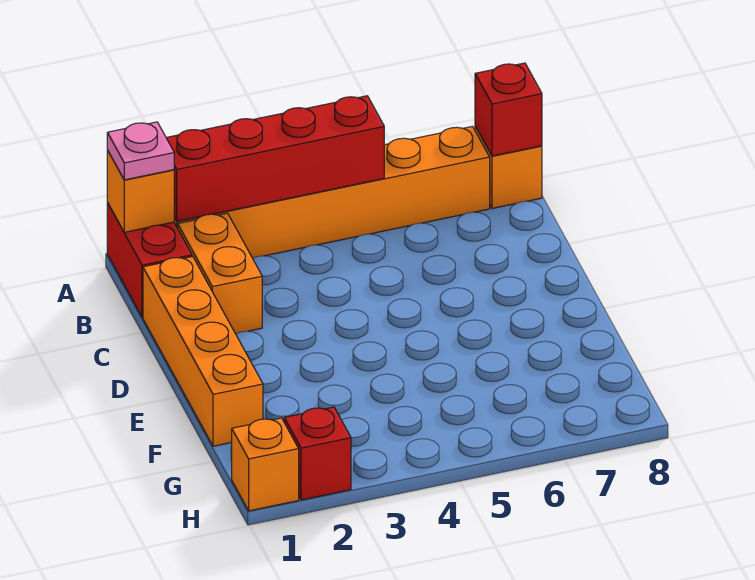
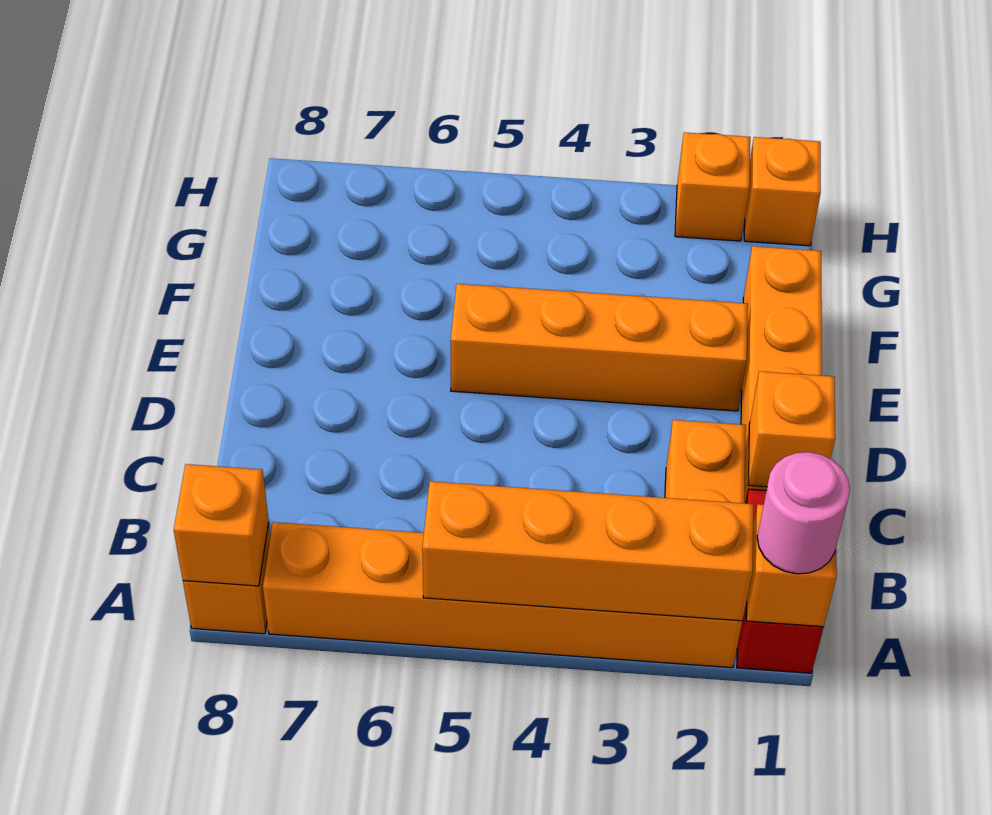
pink 1x1 plate [107,122,174,180] -> pink 1x1 round brick [757,452,850,574]
red 1x4 brick [166,96,384,221] -> orange 1x4 brick [422,481,754,621]
red 1x1 brick [475,63,542,156] -> orange 1x1 brick [174,464,269,586]
none -> orange 1x1 brick [748,371,835,487]
none -> orange 1x4 brick [451,284,748,411]
red 1x1 brick [284,407,351,500] -> orange 1x1 brick [675,132,750,241]

